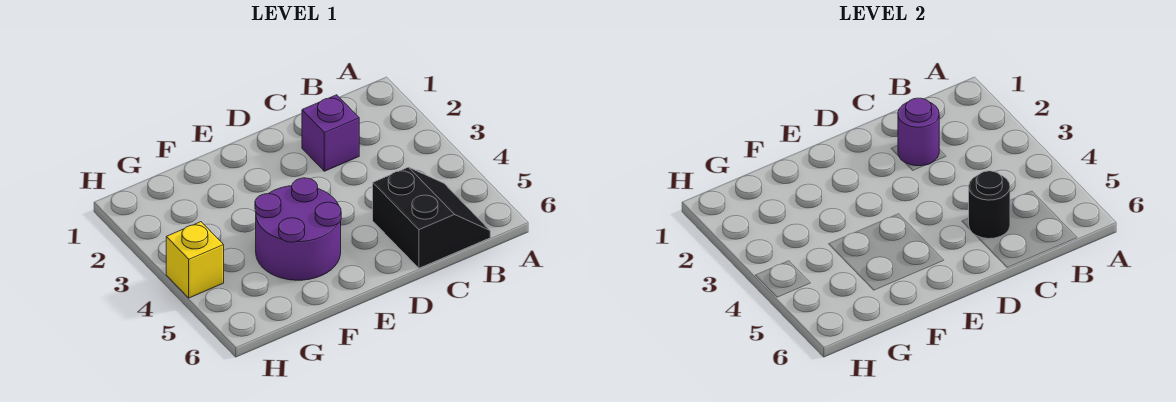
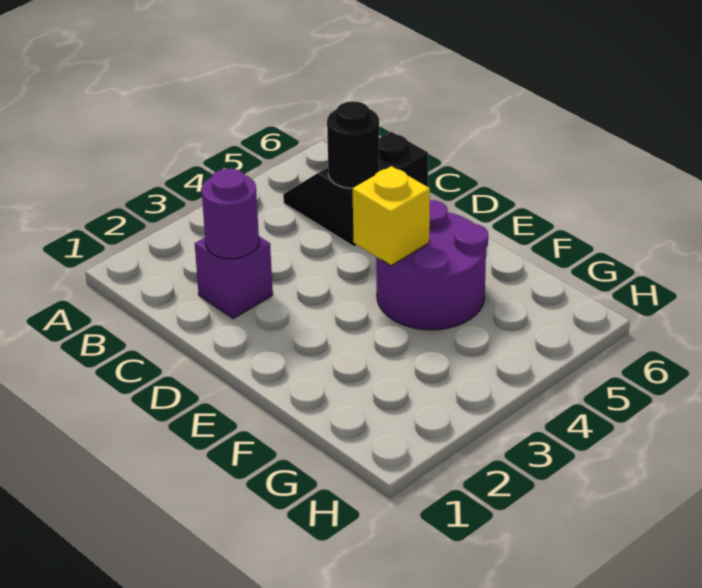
yellow 1x1 brick [166,222,224,298] -> yellow 1x1 brick moved to [352,166,430,266]

